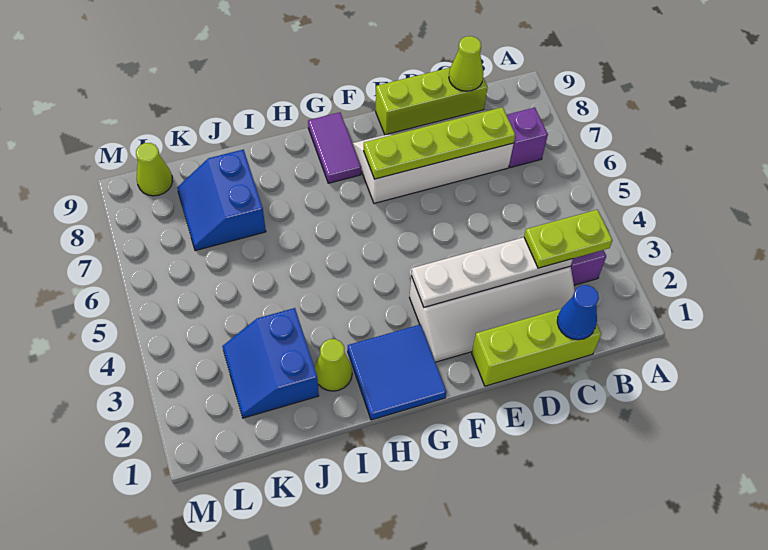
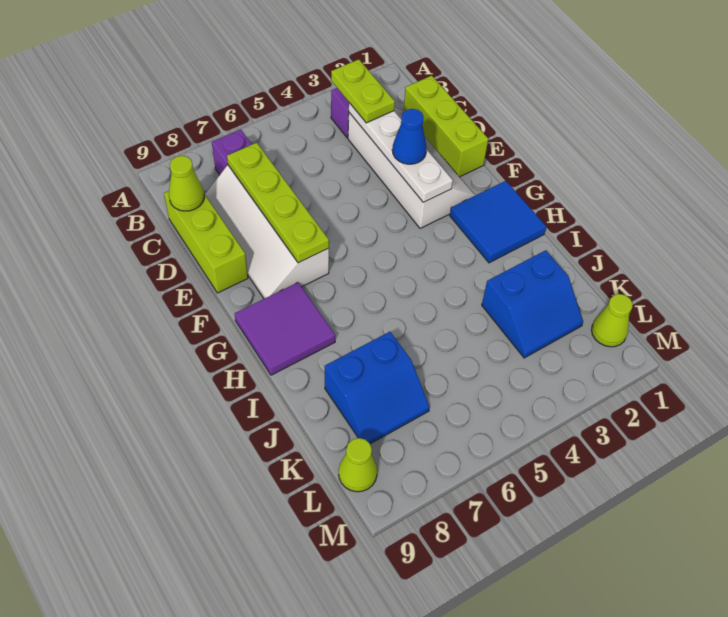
blue 1x1 cone [557,285,599,340] -> blue 1x1 cone moved to [392,109,427,164]
purple 1x2 tile [308,112,361,183] -> purple 2x2 tile [235,282,335,375]
lime 1x1 cone [315,339,352,391] -> lime 1x1 cone moved to [591,294,633,347]

